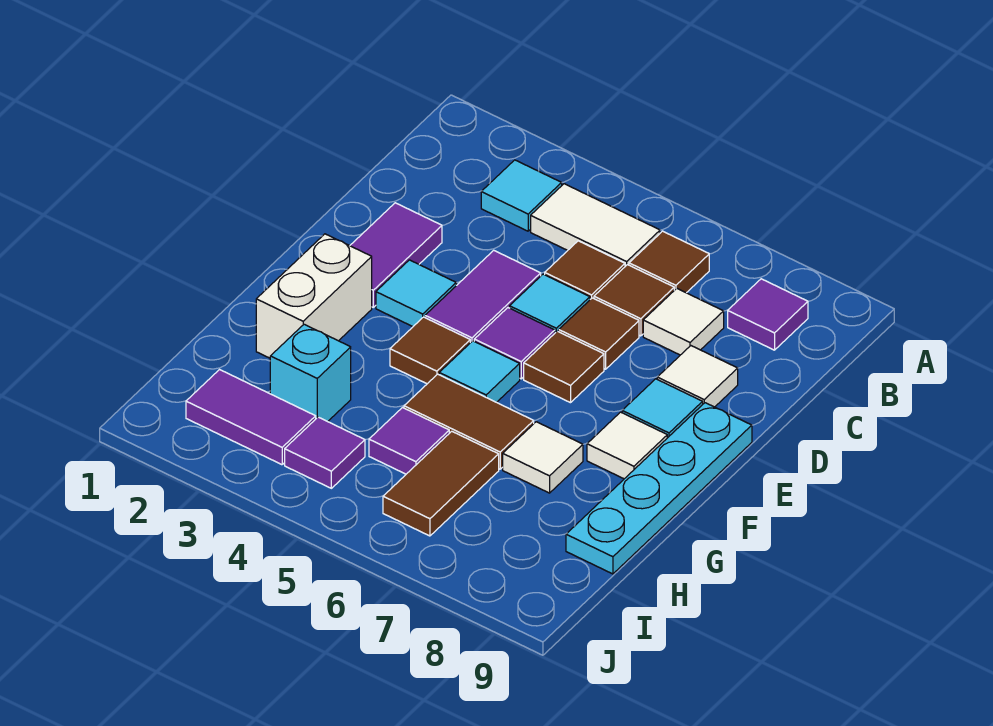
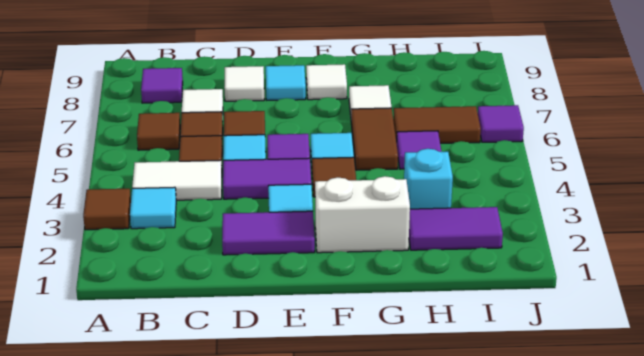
white 1x2 tile [531,184,660,266] -> white 1x2 tile turned to [132,160,222,200]
brown 1x1 tile [524,331,604,403] -> brown 1x1 tile moved to [83,189,131,230]
cyan 1x4 plate [566,403,752,574] -> none
purple 1x2 tile [186,370,316,465] -> purple 1x2 tile turned to [409,207,503,250]
purple 1x1 tile [285,417,365,488] -> purple 1x1 tile moved to [478,105,524,142]

